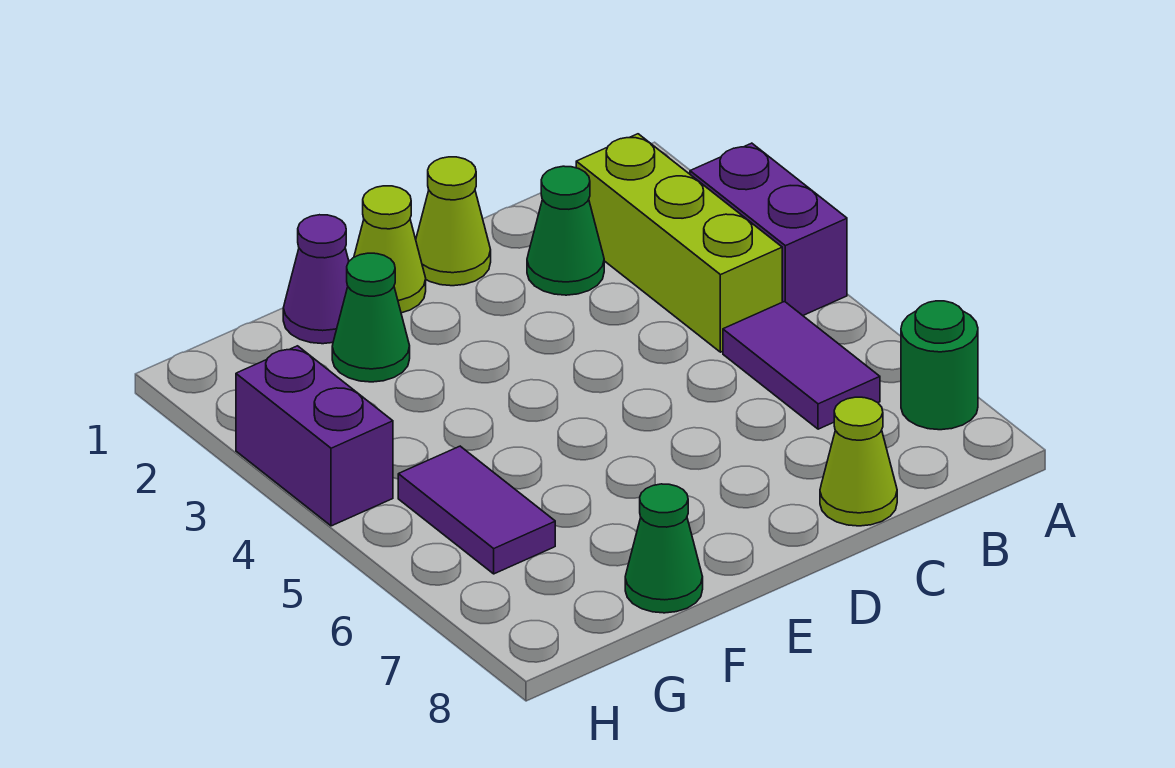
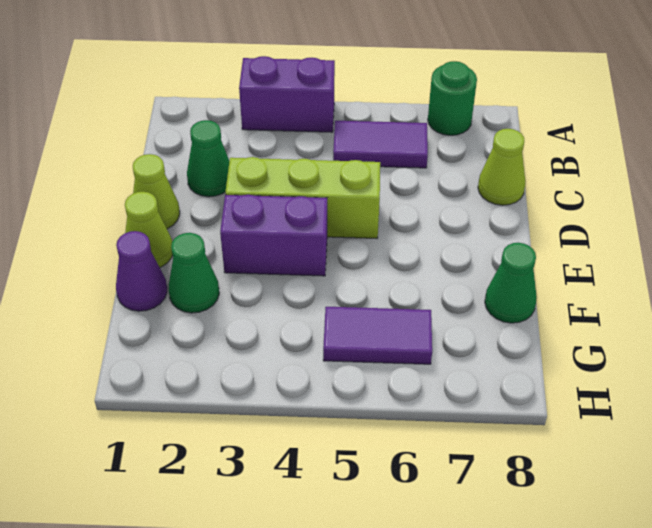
lime 1x3 brick [576,134,782,352] -> lime 1x3 brick moved to [225,157,380,238]
purple 1x2 brick [236,346,393,526] -> purple 1x2 brick moved to [220,195,327,276]

